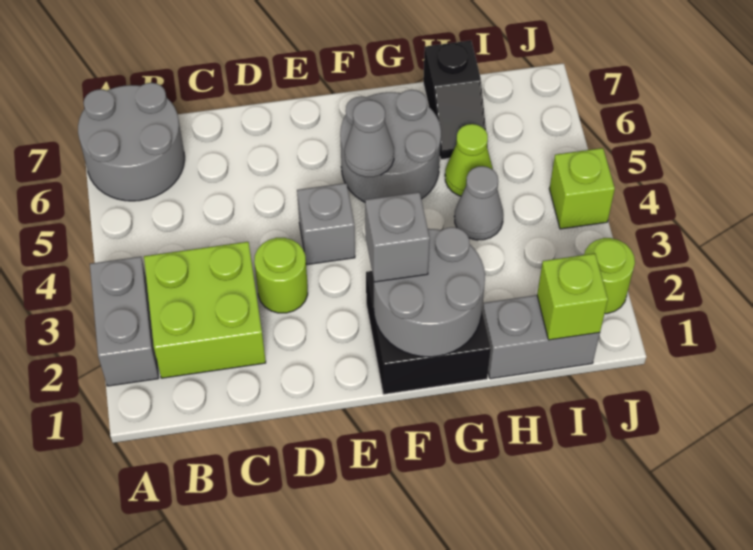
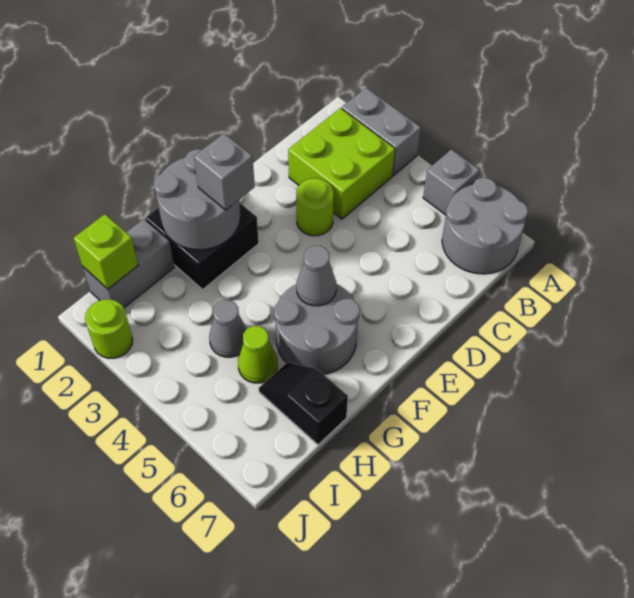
grey 1x1 brick [297,183,355,265] -> grey 1x1 brick moved to [423,149,480,215]
lime 1x1 brick [549,148,615,229] -> none

